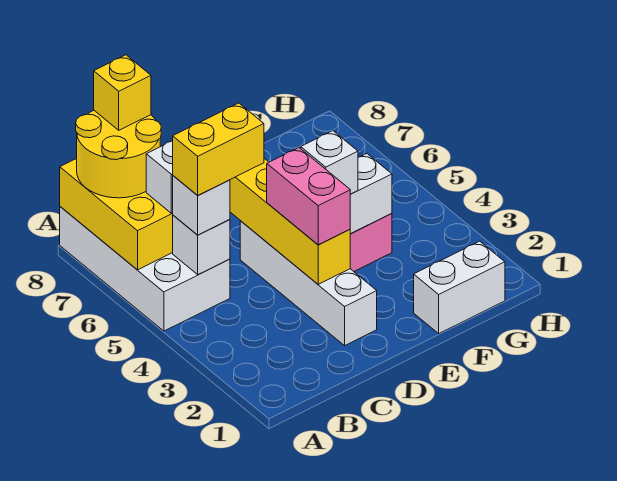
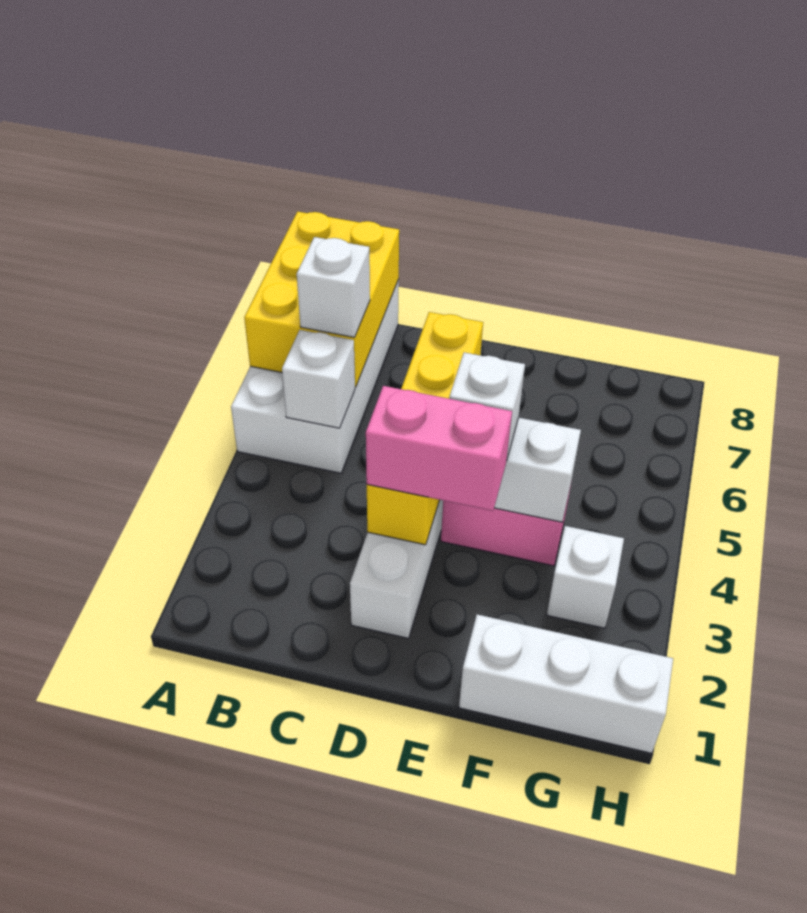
yellow 2x2 round brick [76,111,161,198] -> none
white 1x1 brick [173,176,230,235] -> white 1x1 brick moved to [547,526,624,628]
yellow 1x2 brick [173,103,264,195] -> none
yellow 1x1 brick [94,55,151,130] -> none
pink 1x2 brick [267,148,350,245] -> pink 1x2 brick turned to [366,386,512,511]
white 1x2 brick [414,241,505,333] -> white 1x3 brick [459,614,673,753]

